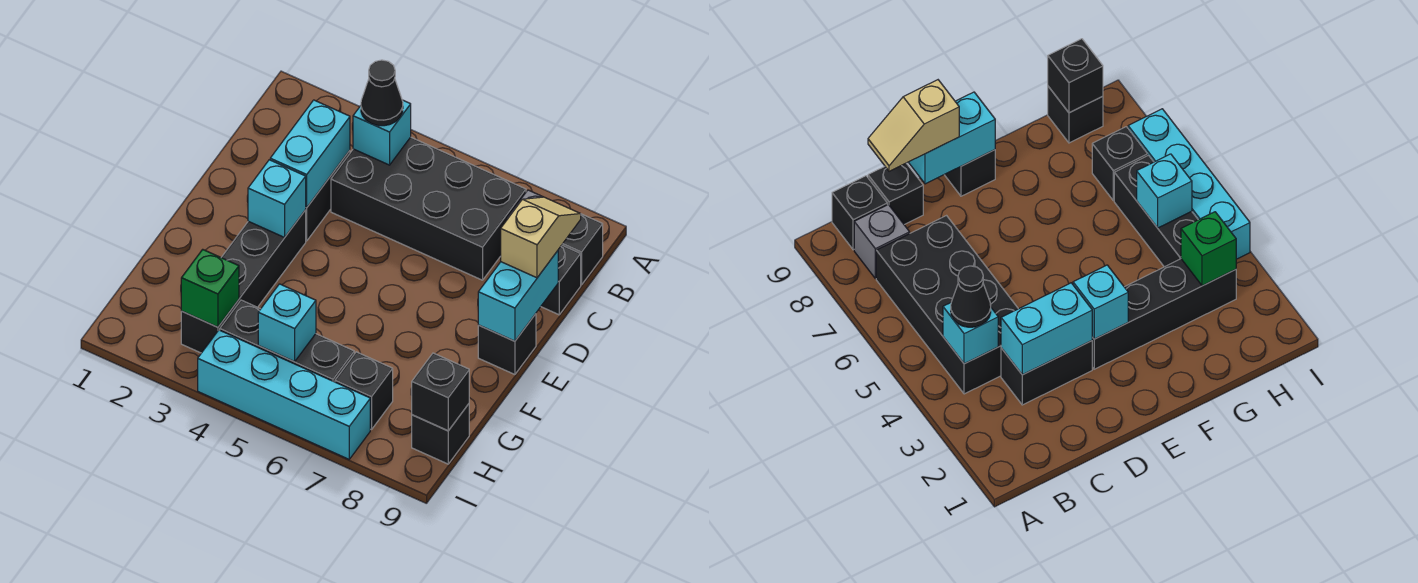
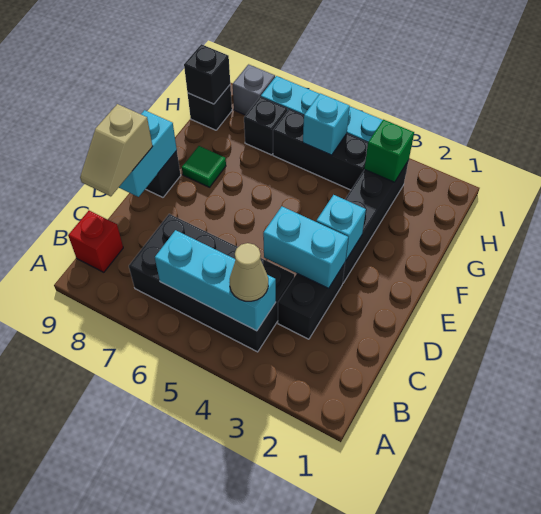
cyan 1x1 brick [353,100,411,165] -> cyan 1x3 brick [155,230,276,331]
black 1x1 cone [361,60,403,126] -> tan 1x1 cone [229,243,268,301]
grey 1x1 brick [854,205,910,279] -> grey 1x1 brick moved to [233,64,275,115]
black 1x1 brick [562,214,603,285] -> red 1x1 brick [68,211,123,272]
cyan 1x2 brick [270,100,350,208] -> cyan 1x2 brick turned to [263,207,348,288]
black 1x1 brick [541,245,581,315] -> none
none -> green 1x1 tile [182,146,226,187]

